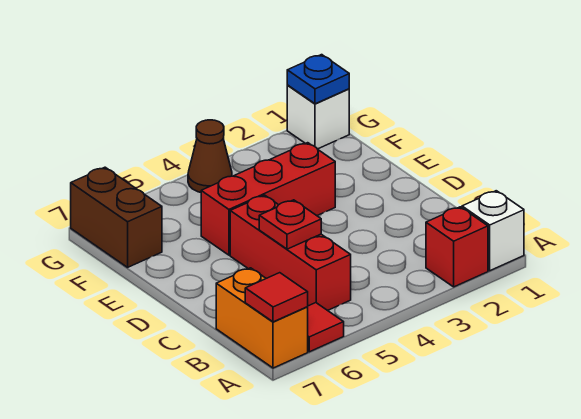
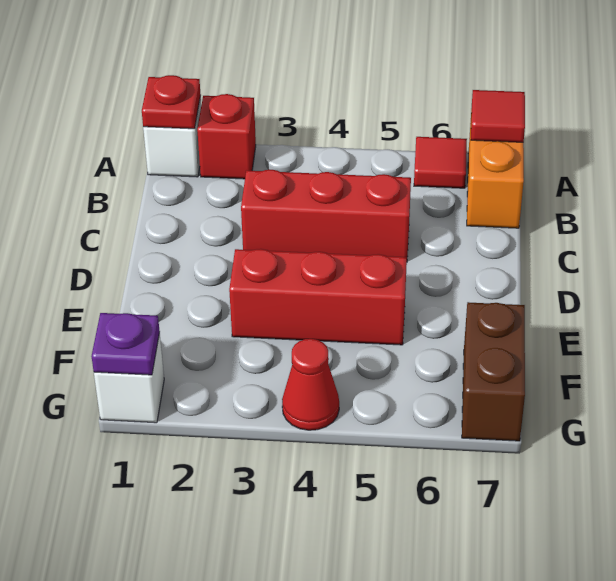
red 1x3 brick [230,195,351,311] -> red 1x3 brick turned to [241,170,411,257]
red 1x1 plate [259,200,321,249] -> red 1x1 plate moved to [142,75,201,129]
blue 1x1 plate [287,55,349,104] -> purple 1x1 plate [91,313,160,375]
brown 1x1 cone [188,120,232,192] -> red 1x1 cone [282,339,339,430]

